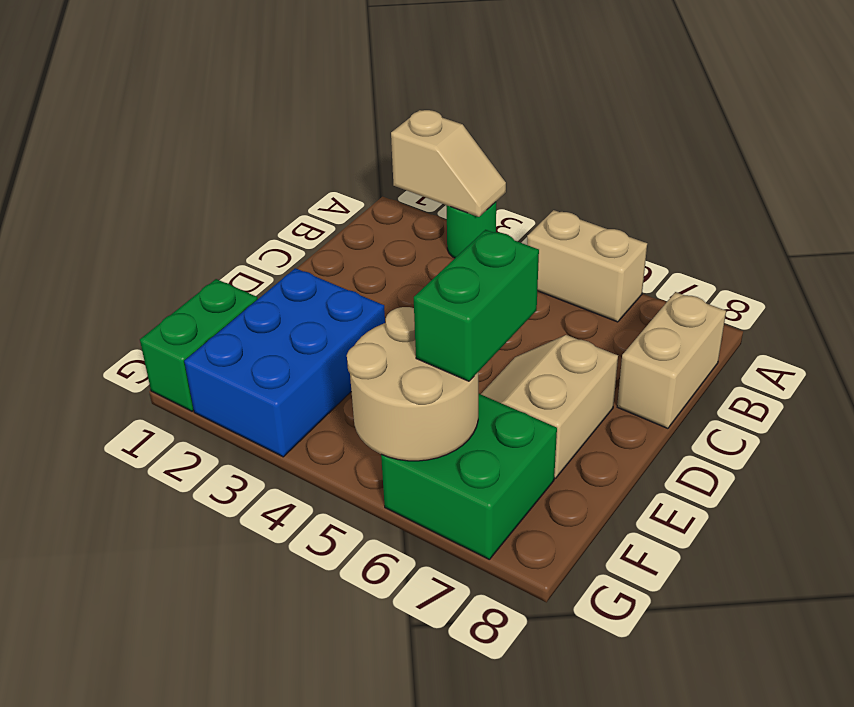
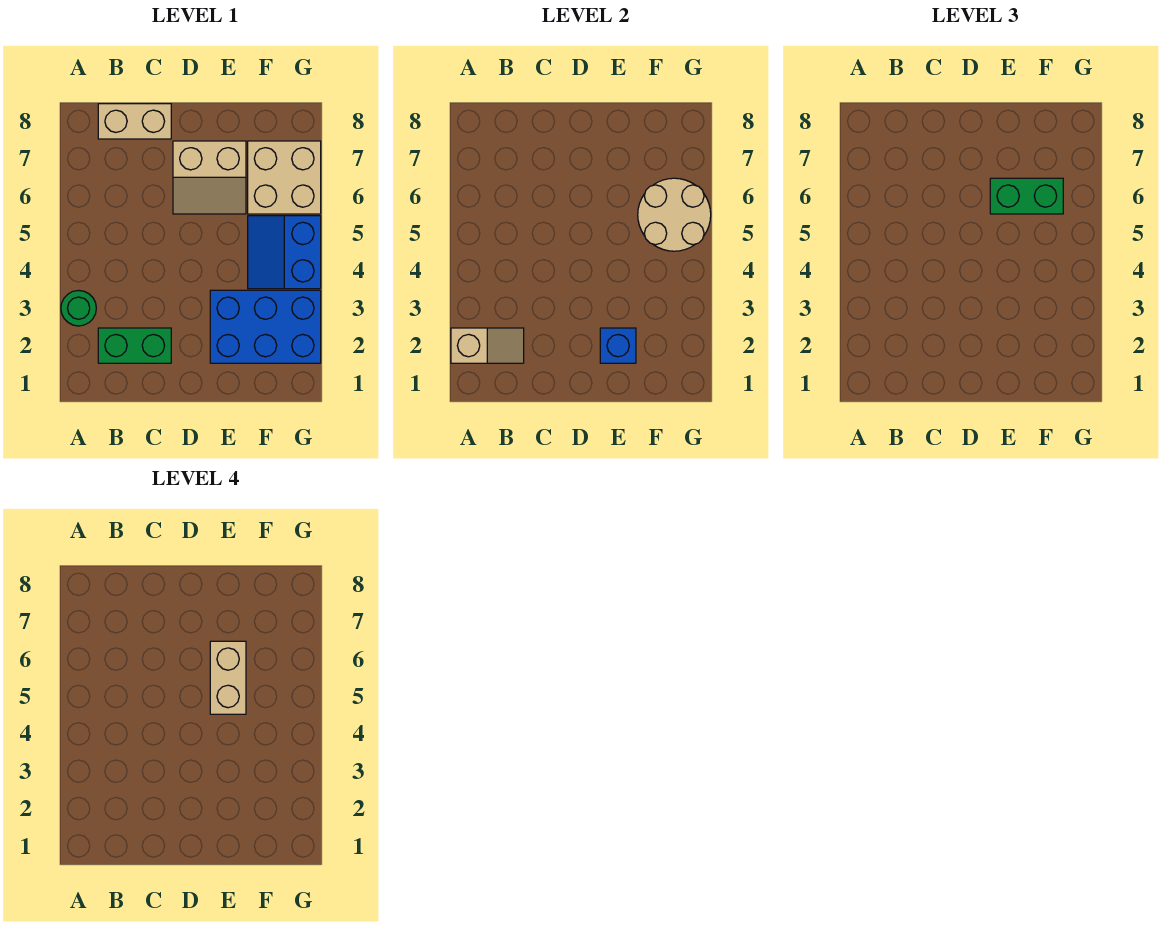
tan 1x2 slope [391,110,506,217] -> tan 1x2 slope turned to [451,328,524,363]
tan 1x2 brick [527,210,647,322] -> tan 1x2 brick moved to [210,641,246,714]
none -> blue 1x1 brick [600,328,636,363]
green 1x2 brick [140,279,258,411] -> green 1x2 brick moved to [98,328,171,363]
none -> blue 2x2 slope [248,216,321,289]
green 2x2 brick [381,393,557,559] -> tan 2x2 brick [248,141,321,214]

